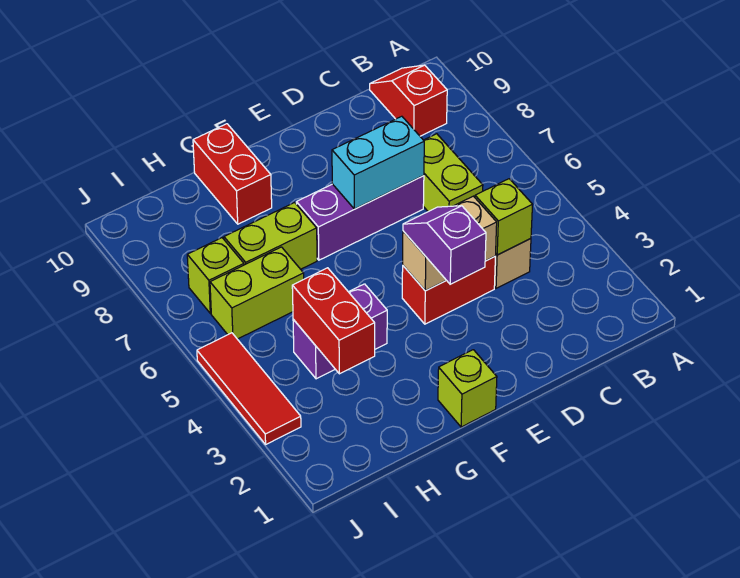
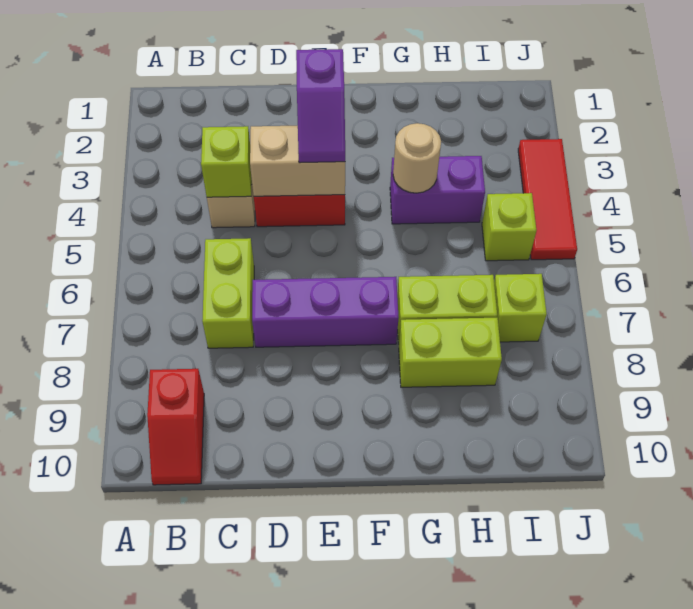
cyan 1x2 brick [332,116,424,209] -> none
lime 1x1 brick [438,350,497,427] -> lime 1x1 brick moved to [482,193,536,261]
none -> tan 1x1 round brick [393,123,441,193]
red 1x2 brick [193,124,272,224] -> none
red 1x2 brick [292,268,375,374] -> none
lime 1x2 brick [210,247,304,339] -> lime 1x2 brick moved to [398,318,502,387]

